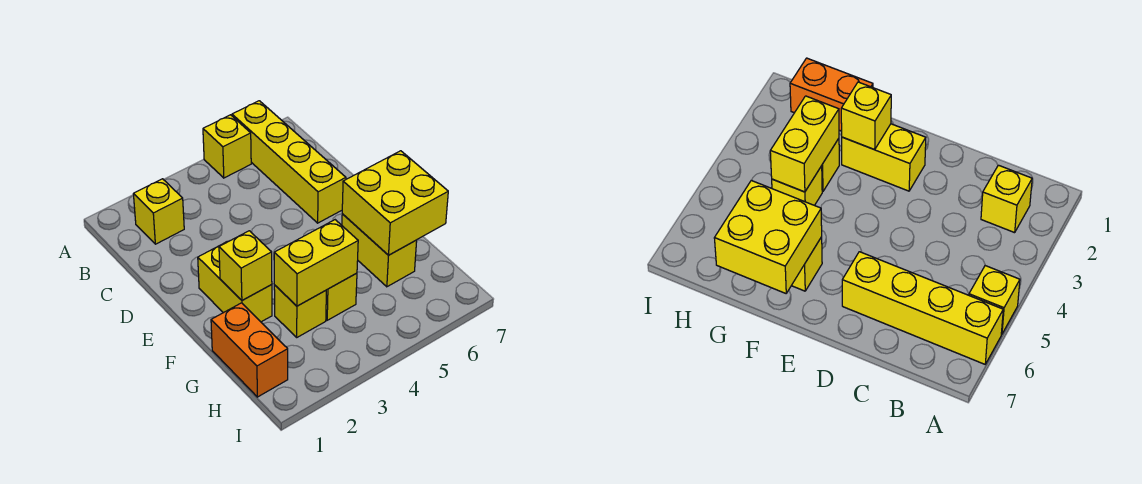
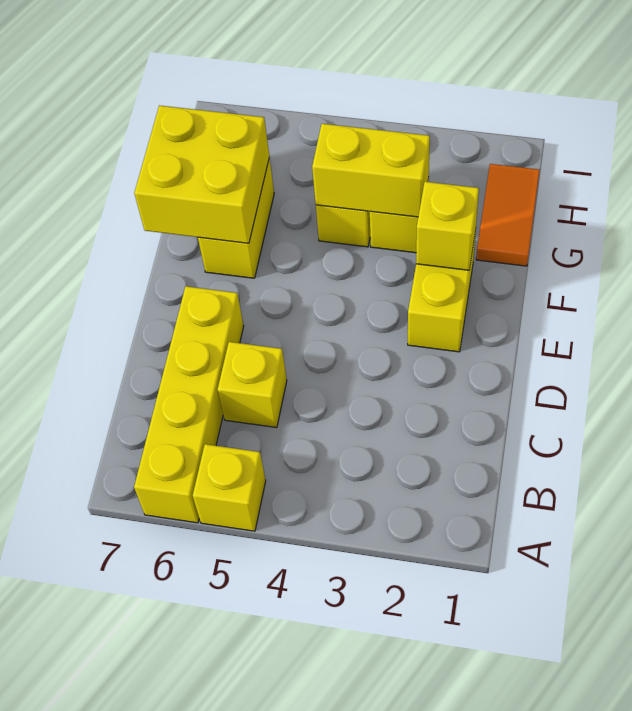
yellow 1x1 brick [133,179,184,244] -> yellow 1x1 brick moved to [218,342,287,428]
orange 1x2 brick [211,303,288,397] -> orange 1x2 tile [476,164,540,266]

